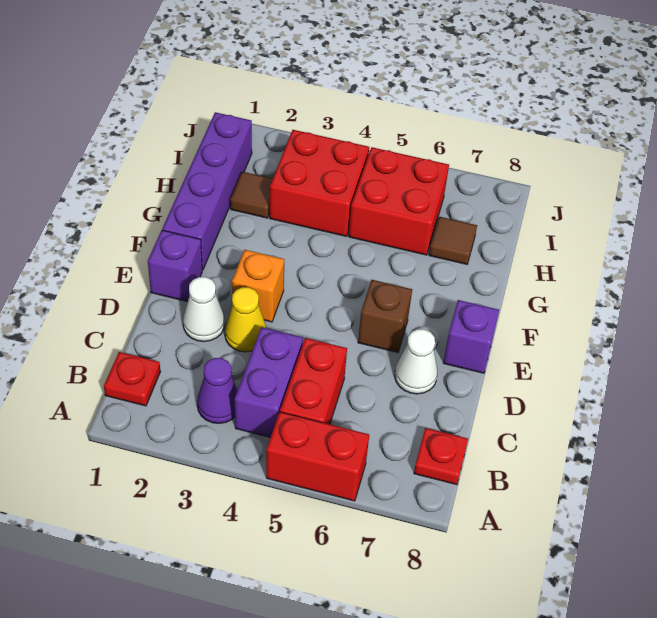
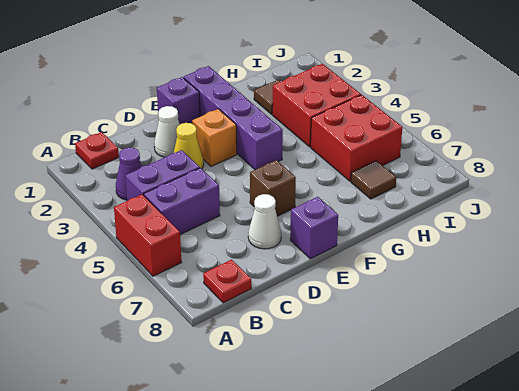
red 1x2 brick [280,338,347,424] -> purple 1x2 brick [144,168,220,234]
purple 1x4 brick [162,112,252,270] -> purple 1x4 brick turned to [184,66,283,170]

